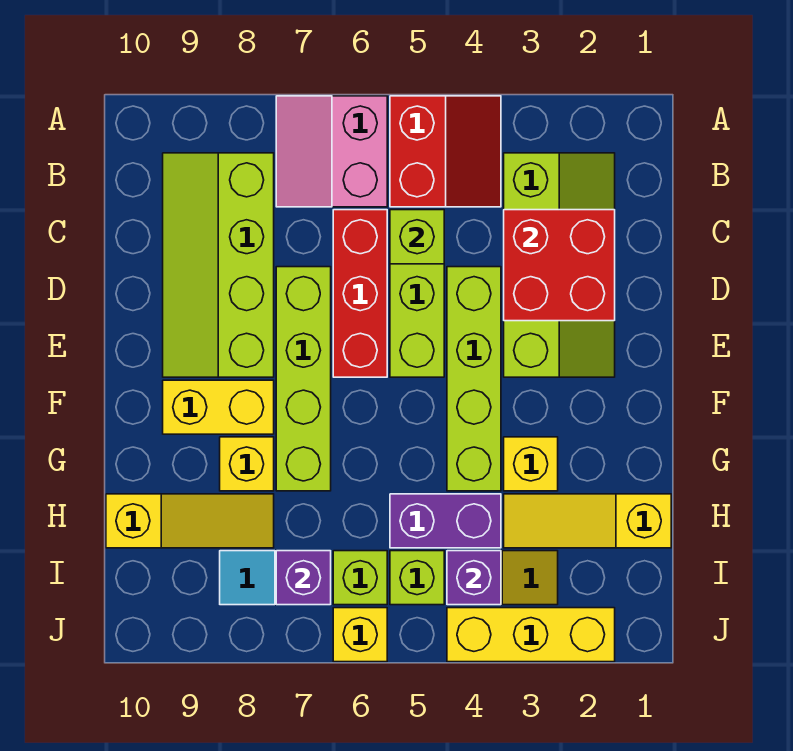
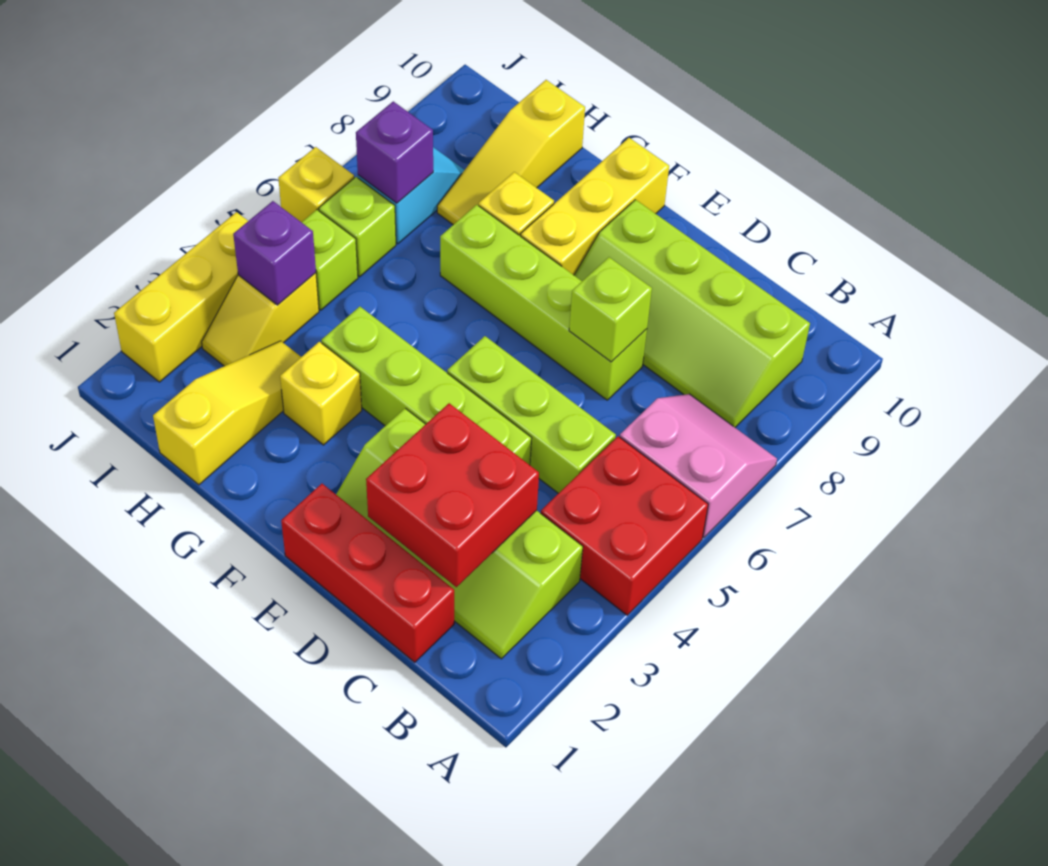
red 2x2 slope [390,96,501,207] -> red 2x2 brick [541,436,708,615]
lime 2x4 slope [163,153,274,377] -> lime 2x4 slope turned to [574,200,810,427]
lime 1x1 brick [390,210,444,264] -> lime 1x1 brick moved to [569,257,652,362]
red 1x3 brick [333,210,387,377] -> red 1x3 brick moved to [281,484,454,662]
yellow 1x2 brick [163,380,274,434] -> yellow 1x3 brick [521,138,669,275]
purple 1x2 brick [390,494,501,548] -> none

